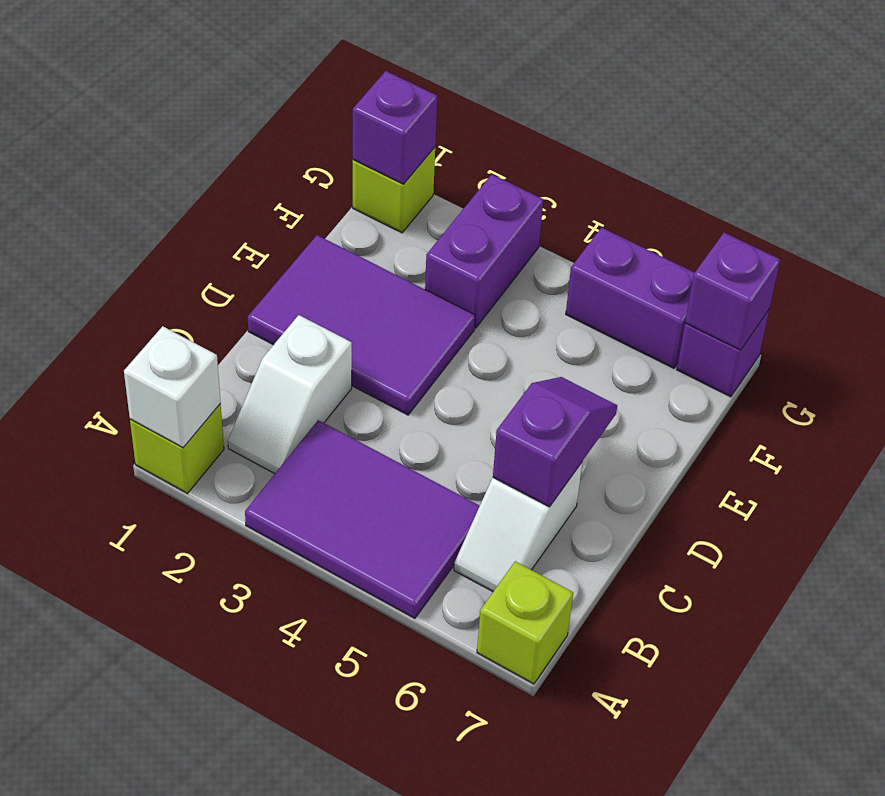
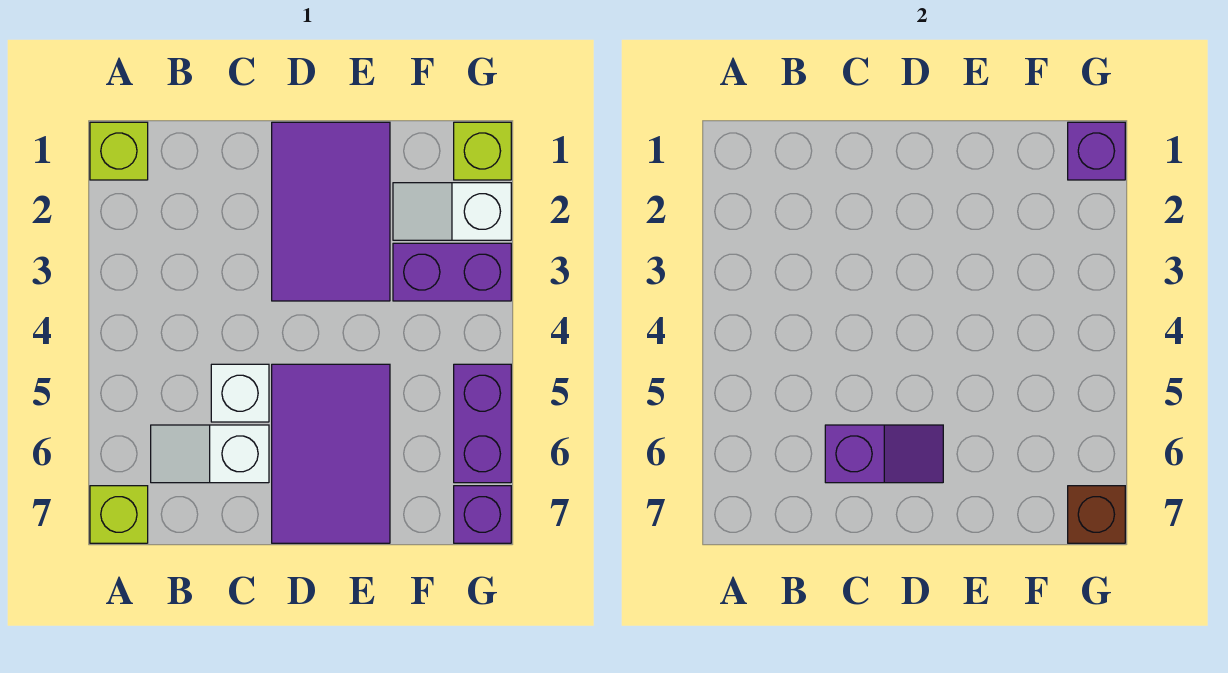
white 1x1 brick [124,326,221,448] -> white 1x1 brick moved to [211,364,269,422]
purple 2x3 tile [245,420,480,618] -> purple 2x3 tile moved to [272,364,390,543]
white 1x2 slope [228,315,352,474] -> white 1x2 slope moved to [393,183,511,240]
purple 1x1 brick [685,233,780,350] -> brown 1x1 brick [1068,486,1125,543]

